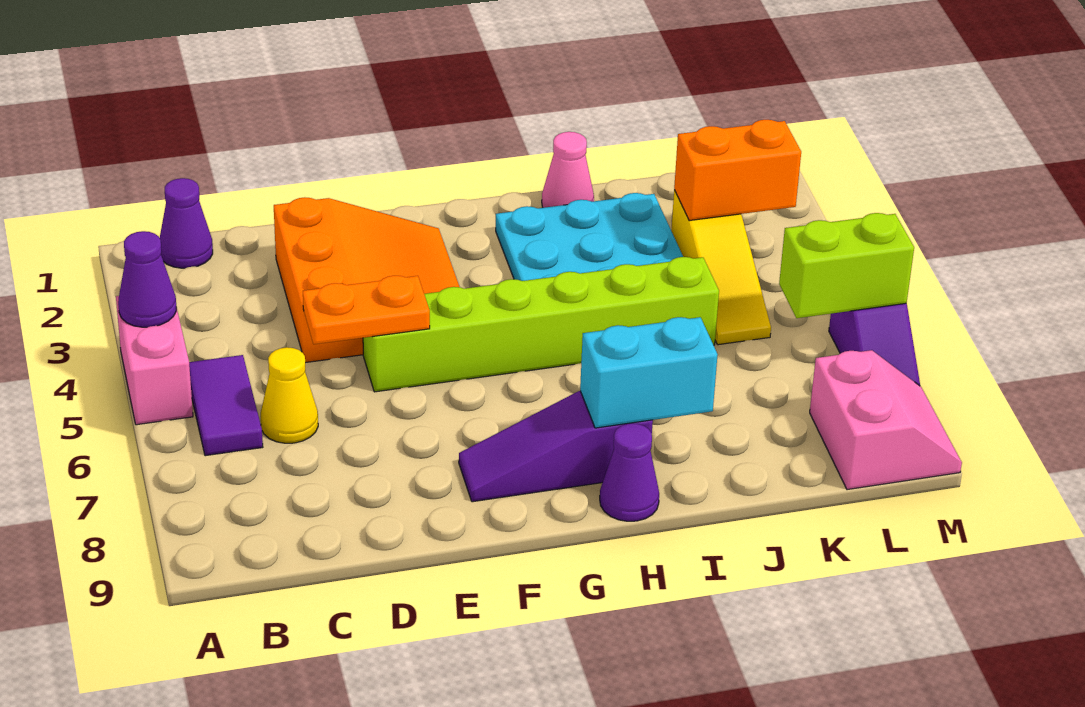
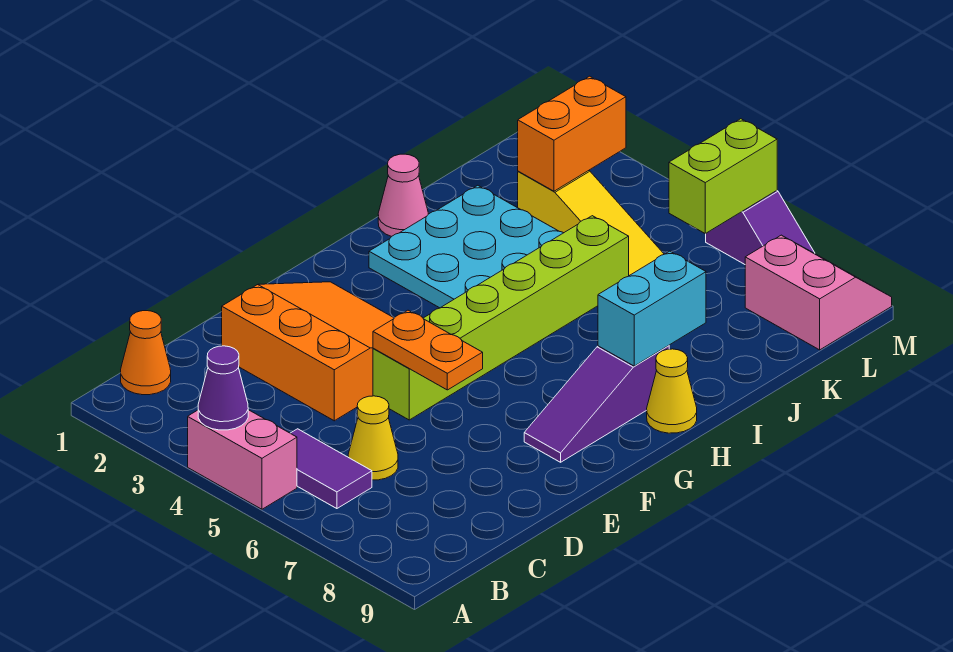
purple 1x1 cone [160,178,213,268] -> orange 1x1 cone [121,311,171,395]
orange 1x2 plate [303,276,430,344] -> orange 1x2 plate turned to [373,310,483,390]
purple 1x1 cone [600,423,659,521] -> yellow 1x1 cone [647,349,697,433]

